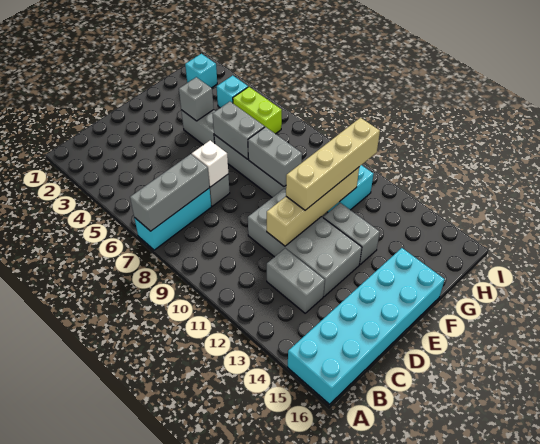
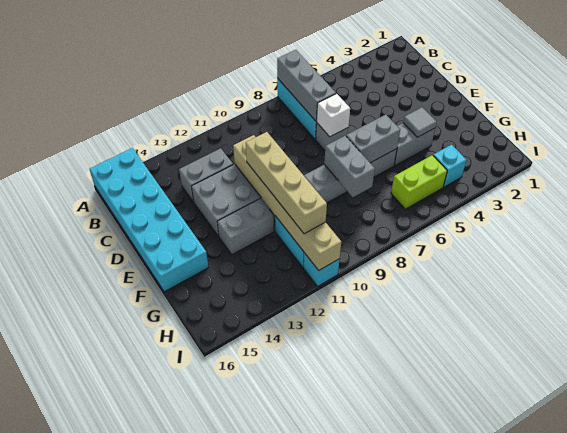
tan 1x4 brick [267,167,359,246] -> tan 1x6 brick [233,135,341,270]
grey 1x1 brick [179,77,214,121] -> grey 1x1 tile [403,107,437,137]
grey 1x2 brick [248,127,302,187] -> grey 1x2 brick turned to [324,136,375,197]
cyan 1x1 brick [185,54,217,88] -> cyan 1x1 brick moved to [304,253,340,286]

